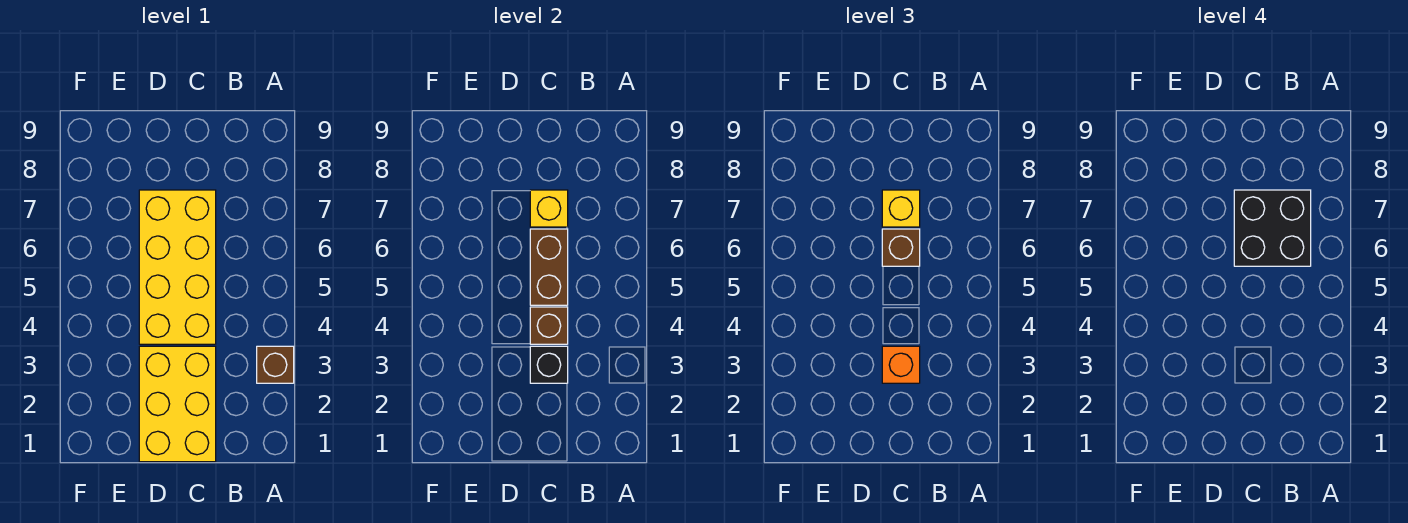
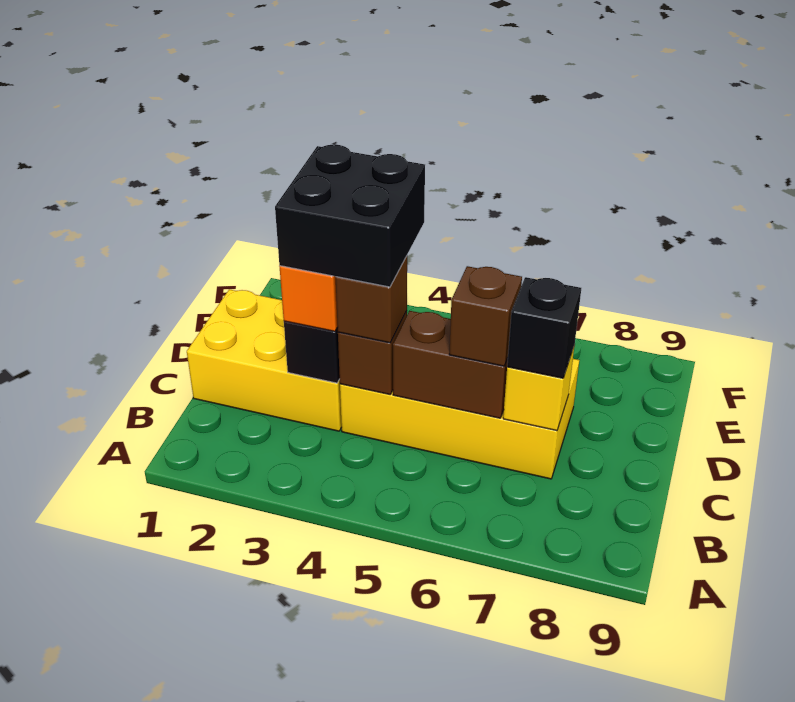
brown 1x1 brick [257,346,294,383] -> brown 1x1 brick moved to [336,256,407,343]
black 2x2 brick [1234,190,1311,266] -> black 2x2 brick moved to [275,145,425,287]
yellow 1x1 brick [882,190,920,227] -> black 1x1 brick [507,277,581,378]

